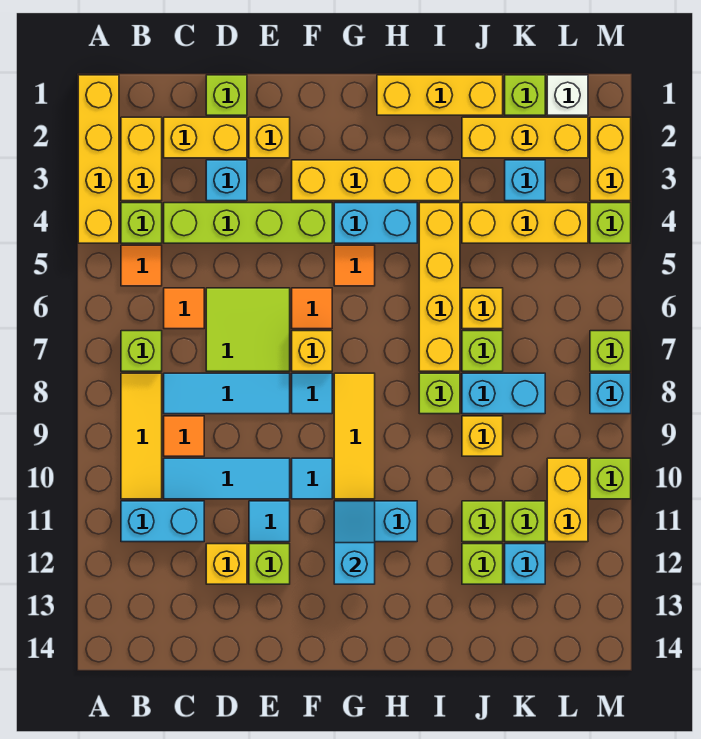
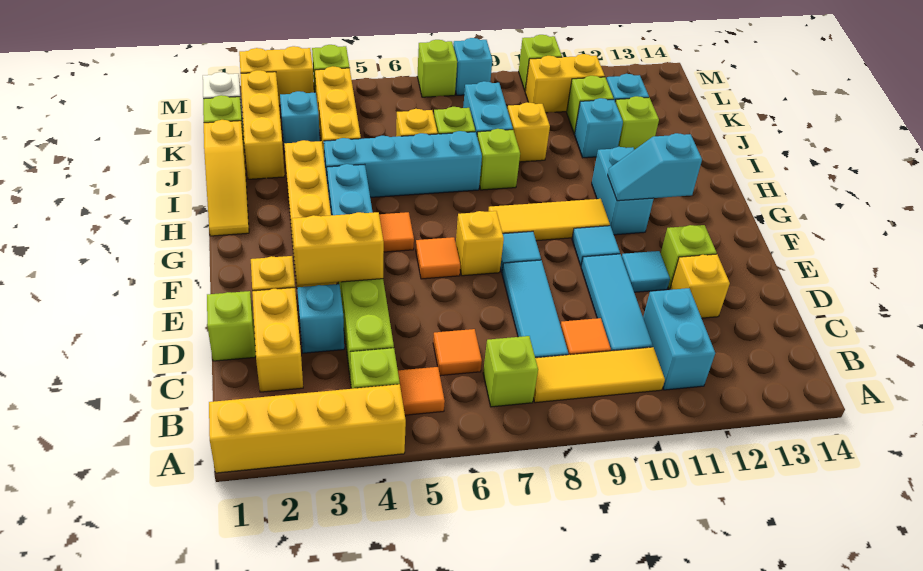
yellow 1x2 brick [121,117,162,201] -> yellow 1x2 brick moved to [292,212,384,285]
lime 2x2 tile [206,288,290,371] -> none
yellow 1x3 brick [377,75,503,115] -> yellow 1x3 slope [204,120,249,236]
yellow 1x4 brick [419,203,460,371] -> cyan 1x4 brick [324,131,482,197]
lime 1x1 brick [462,501,503,542] -> cyan 1x1 brick [575,98,623,158]

